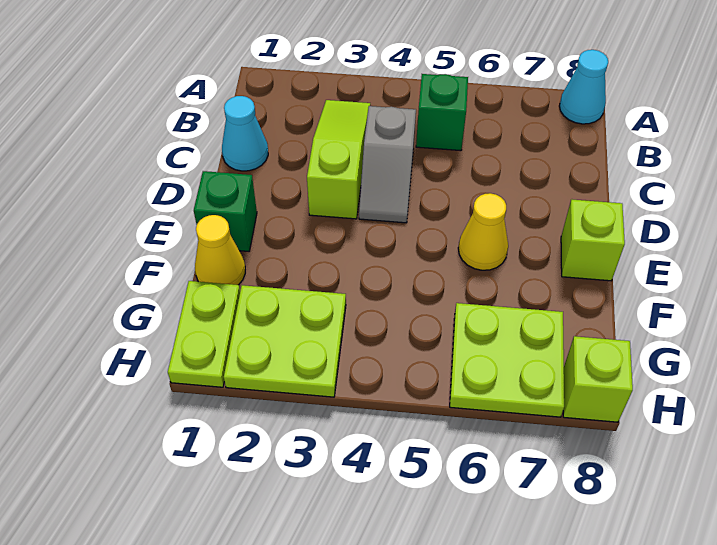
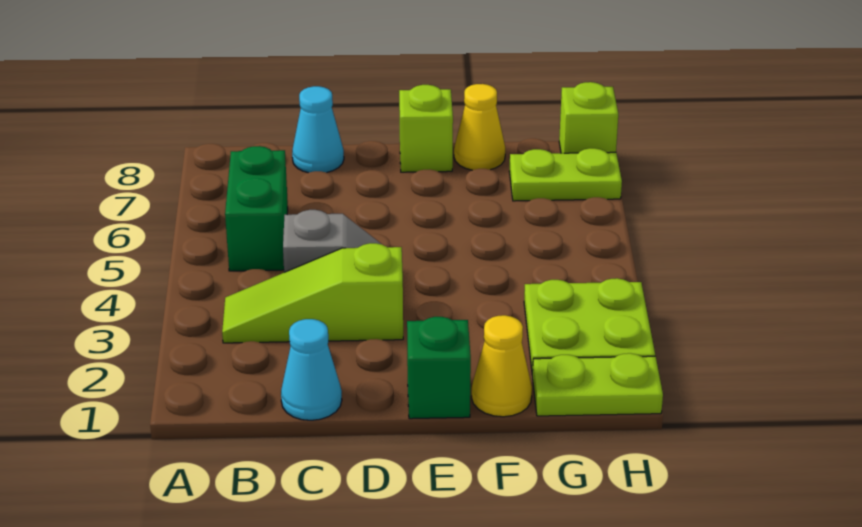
cyan 1x1 cone [559,50,608,124] -> cyan 1x1 cone moved to [292,86,344,173]
green 1x1 brick [416,74,468,151] -> green 1x2 brick [225,146,288,271]
yellow 1x1 cone [458,193,508,270] -> yellow 1x1 cone moved to [454,84,505,170]
lime 2x2 plate [450,303,564,417] -> lime 1x2 plate [509,148,622,201]

